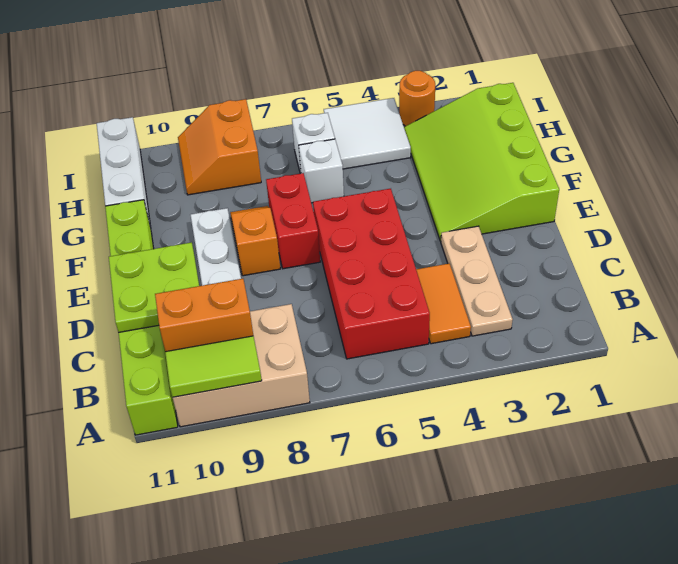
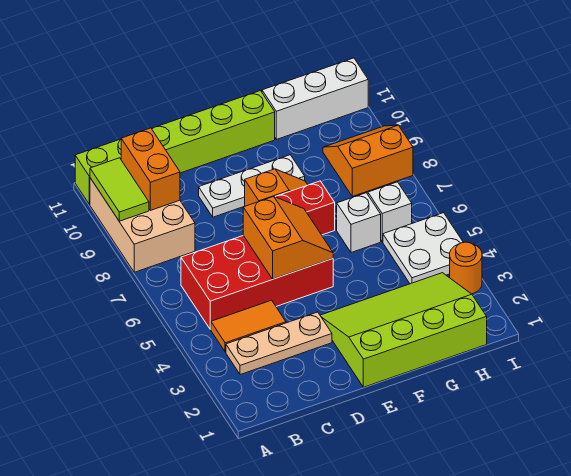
lime 2x2 plate [109,242,199,332] -> none
none -> orange 2x2 slope [243,196,333,279]
white 2x2 tile [324,98,411,169] -> white 2x2 plate [383,213,463,284]

